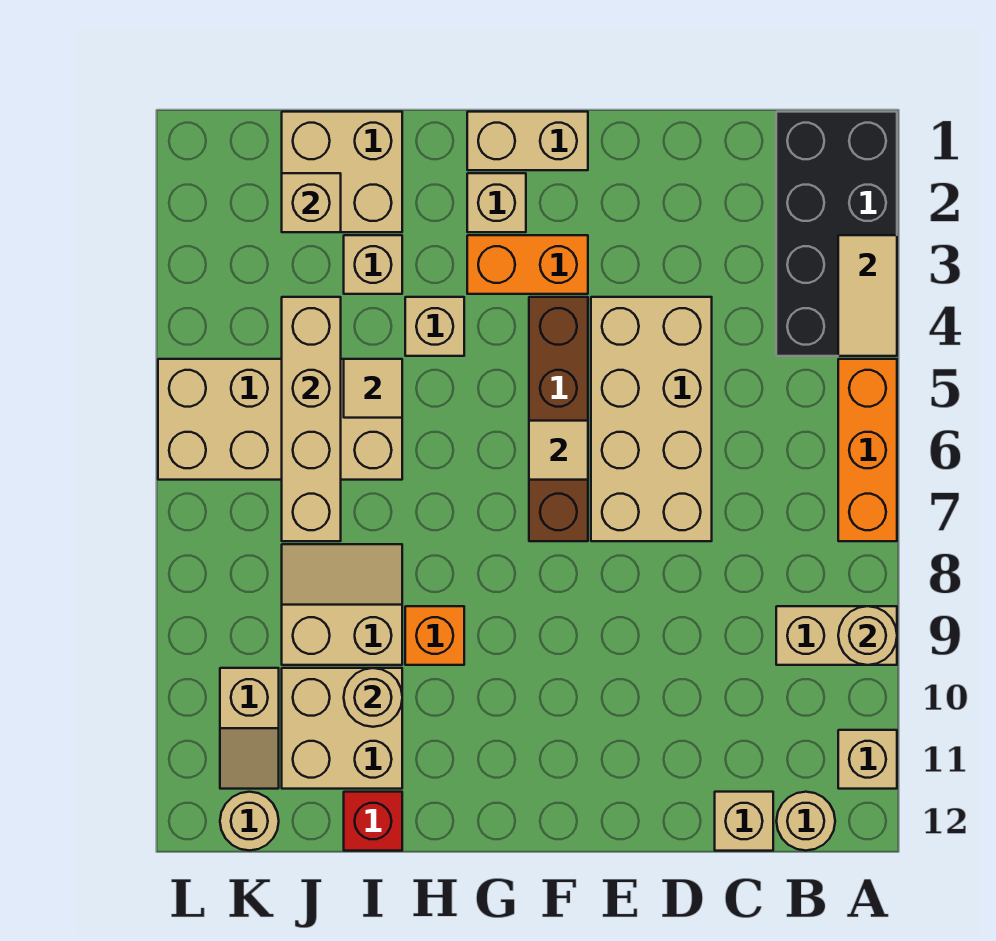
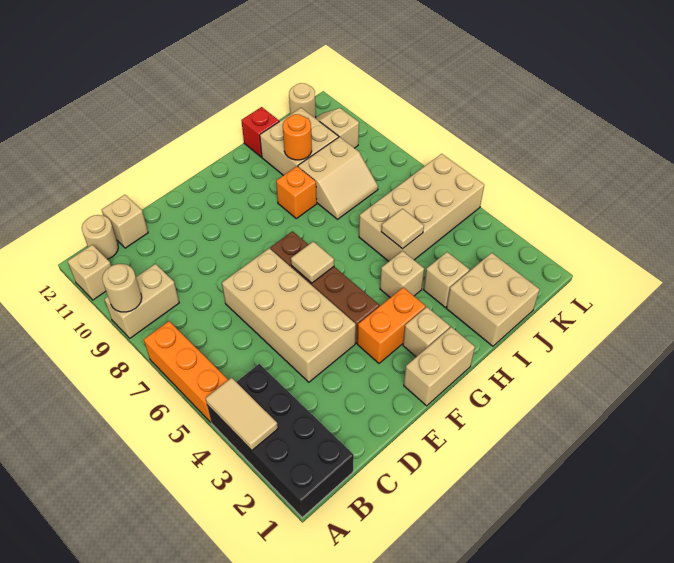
tan 1x1 round brick [344,668,402,727] -> orange 1x1 round brick [283,114,312,160]
tan 1x1 brick [282,173,341,232] -> none
tan 1x4 brick [282,297,341,541] -> none

